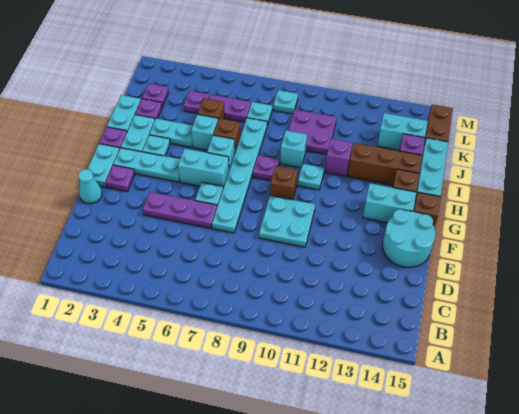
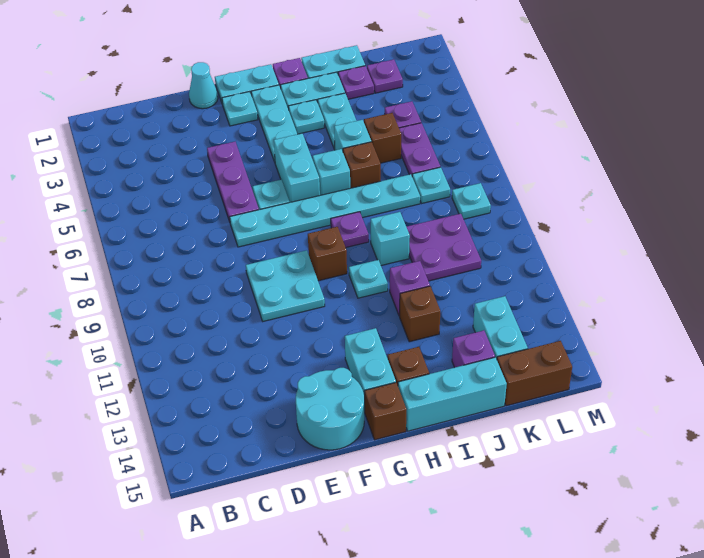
purple 1x1 plate [105,165,135,192] -> cyan 1x1 plate [222,92,258,126]
brown 1x3 brick [348,143,422,185] -> brown 1x1 brick [400,286,440,342]

